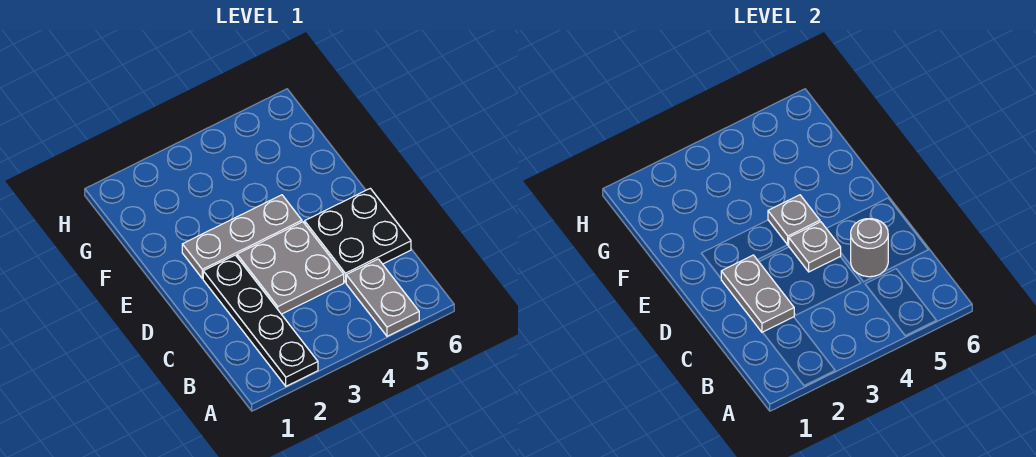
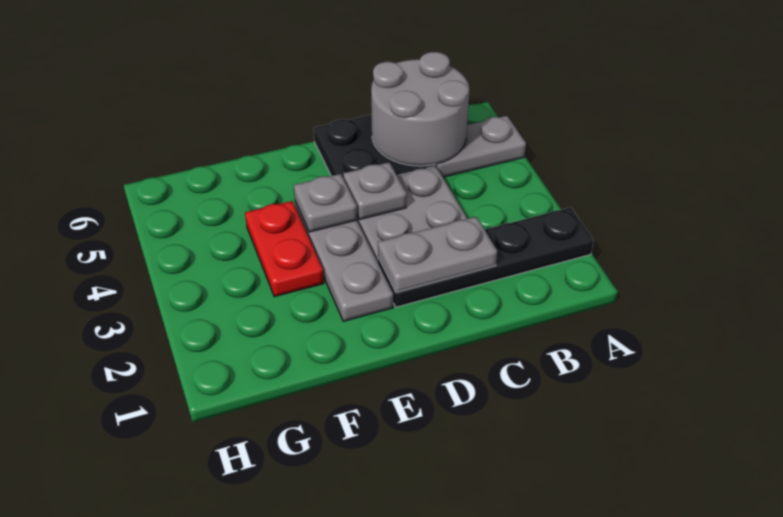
grey 1x1 round brick [851,219,888,277] -> grey 2x2 round brick [371,52,469,166]
none -> red 1x2 plate [245,201,324,297]

